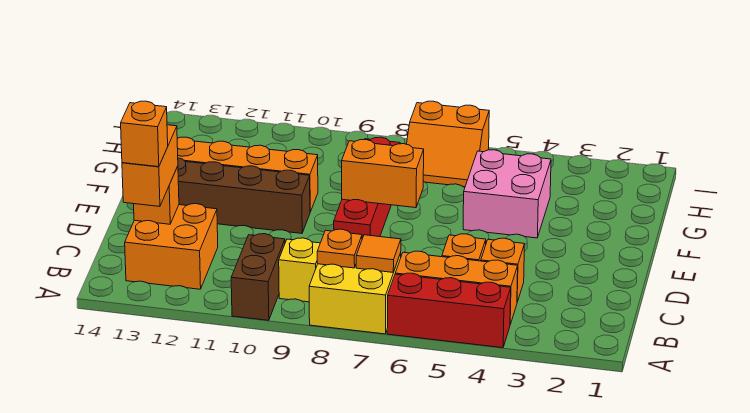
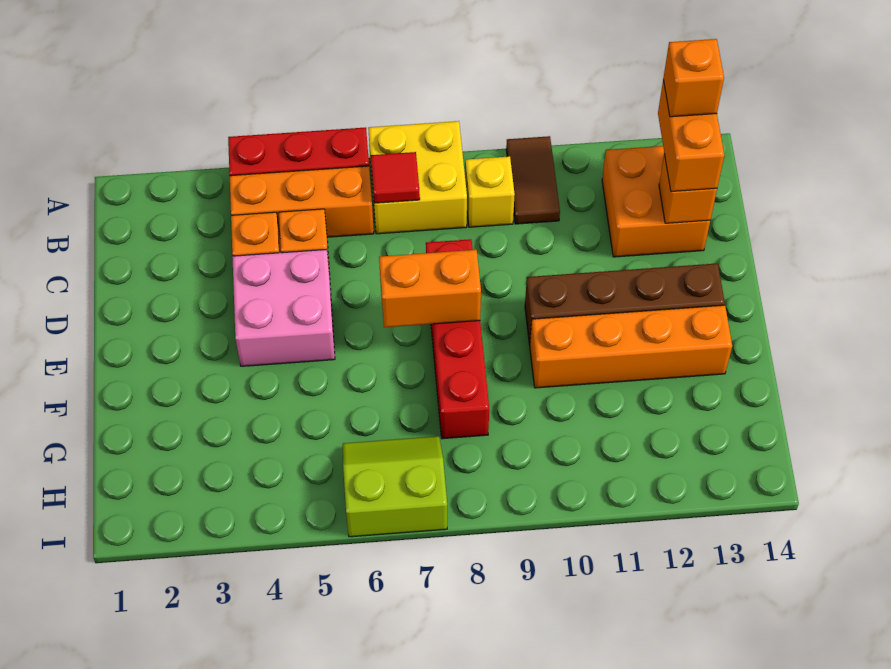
brown 1x2 brick [231,234,285,320] -> brown 1x2 tile [506,136,560,224]
orange 1x1 tile [356,235,401,272] -> red 1x1 tile [371,152,420,203]
orange 1x1 plate [317,229,362,268] -> none
pink 2x2 brick [463,150,551,238] -> pink 2x2 brick moved to [232,249,335,366]
orange 2x2 slope [407,101,489,187] -> lime 2x2 slope [343,436,447,537]

